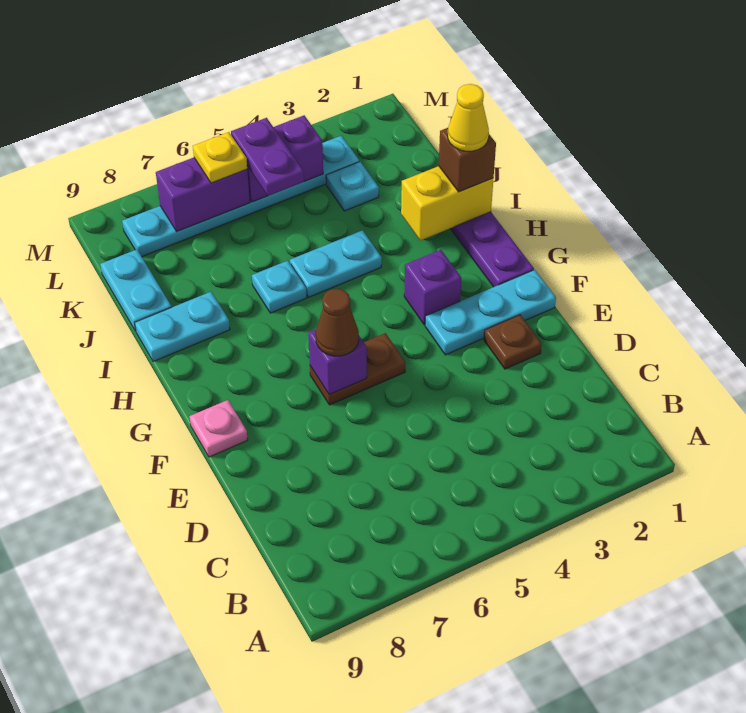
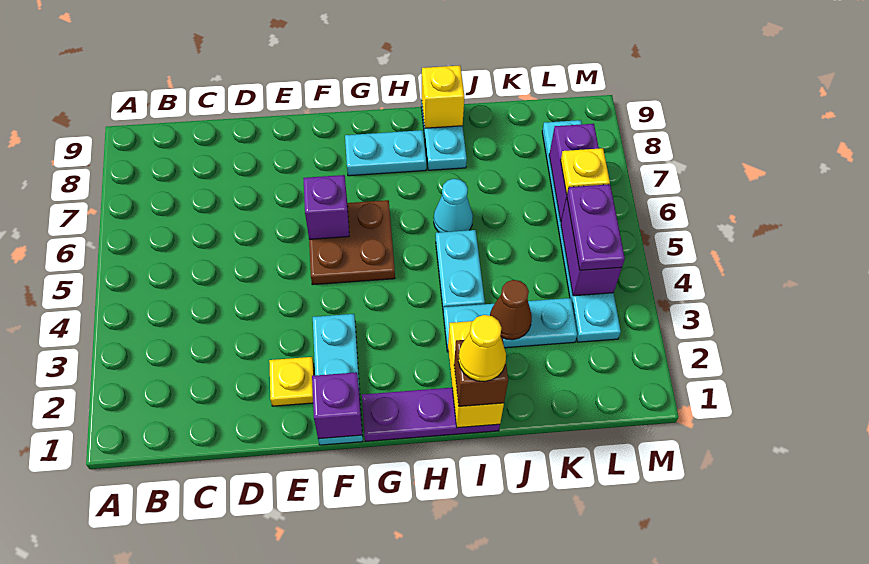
brown 1x1 plate [484,315,542,369] -> yellow 1x1 plate [269,357,314,406]
brown 1x2 plate [310,333,406,405] -> brown 2x2 plate [309,200,395,285]
brown 1x1 cone [316,289,359,356] -> brown 1x1 cone moved to [490,280,532,340]
pink 1x1 plate [190,400,248,457] -> none
purple 1x1 brick [404,250,461,325] -> purple 1x1 brick moved to [312,372,362,439]
cyan 1x1 plate [252,261,307,313] -> cyan 1x1 cone [434,179,473,232]
none -> yellow 1x1 brick [422,66,464,128]
cyan 1x2 plate [100,249,172,331] -> cyan 1x2 plate moved to [345,130,426,176]
cyan 1x1 plate [326,162,379,211] -> cyan 1x3 plate [443,298,577,352]
purple 1x2 plate [231,118,304,196] -> purple 1x2 plate turned to [567,184,625,270]

